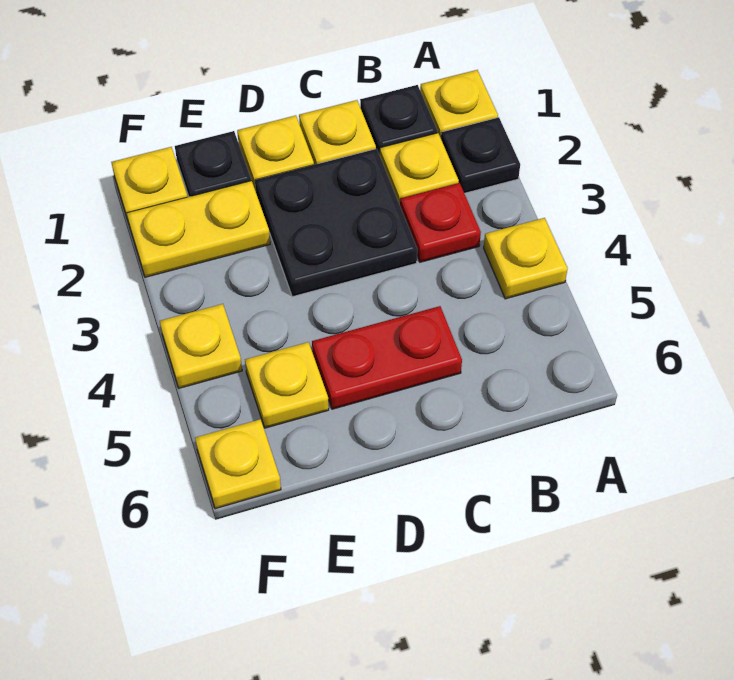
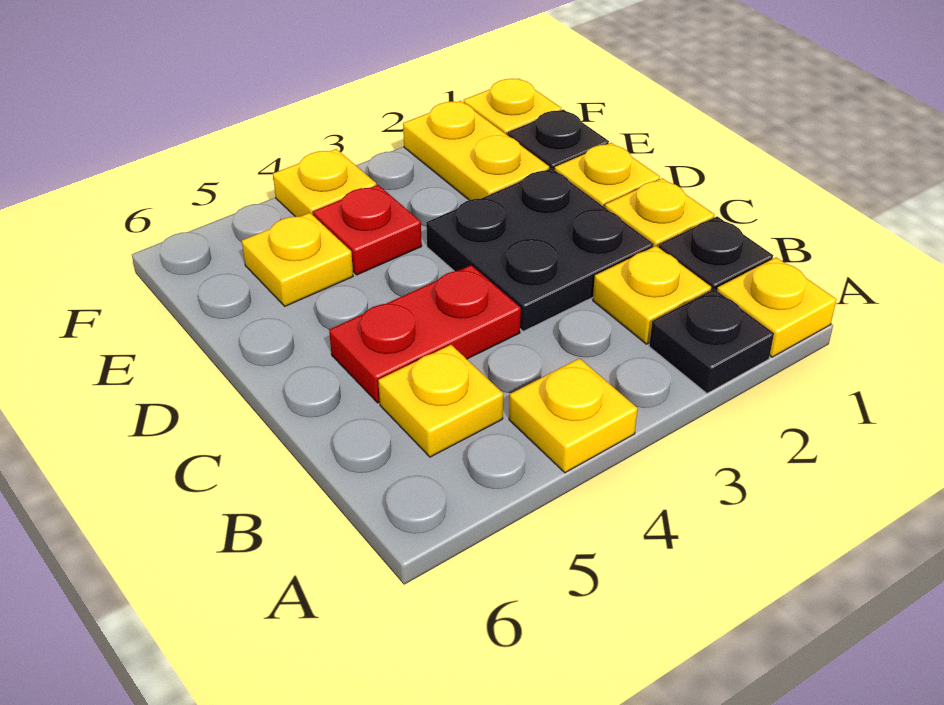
red 1x1 plate [400,183,481,262] -> red 1x1 plate moved to [313,185,422,275]
red 1x2 plate [312,306,462,409] -> red 1x2 plate turned to [329,265,521,403]
yellow 1x1 plate [195,419,281,509] -> yellow 1x1 plate moved to [378,345,503,457]

